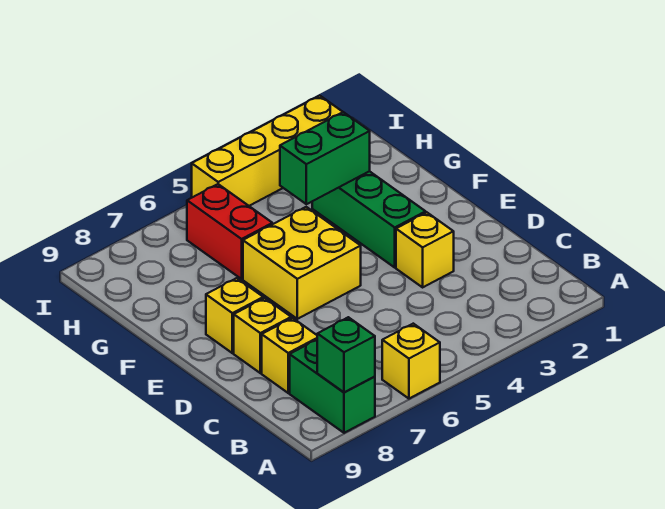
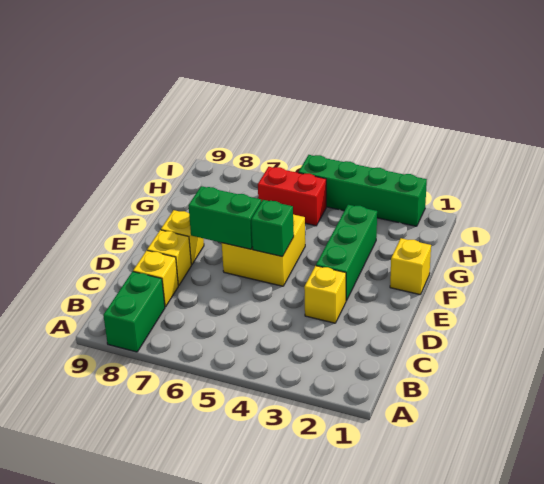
yellow 1x1 brick [382,324,440,399] -> yellow 1x1 brick moved to [390,238,431,295]
green 1x1 brick [317,317,375,392] -> green 1x1 brick moved to [251,200,294,257]
green 1x2 brick [280,112,370,204] -> green 1x2 brick moved to [188,186,261,249]
red 1x2 brick [187,184,272,279] -> red 1x2 brick turned to [258,167,326,226]
yellow 1x4 brick [192,96,342,206] -> green 1x4 brick [298,155,427,226]

